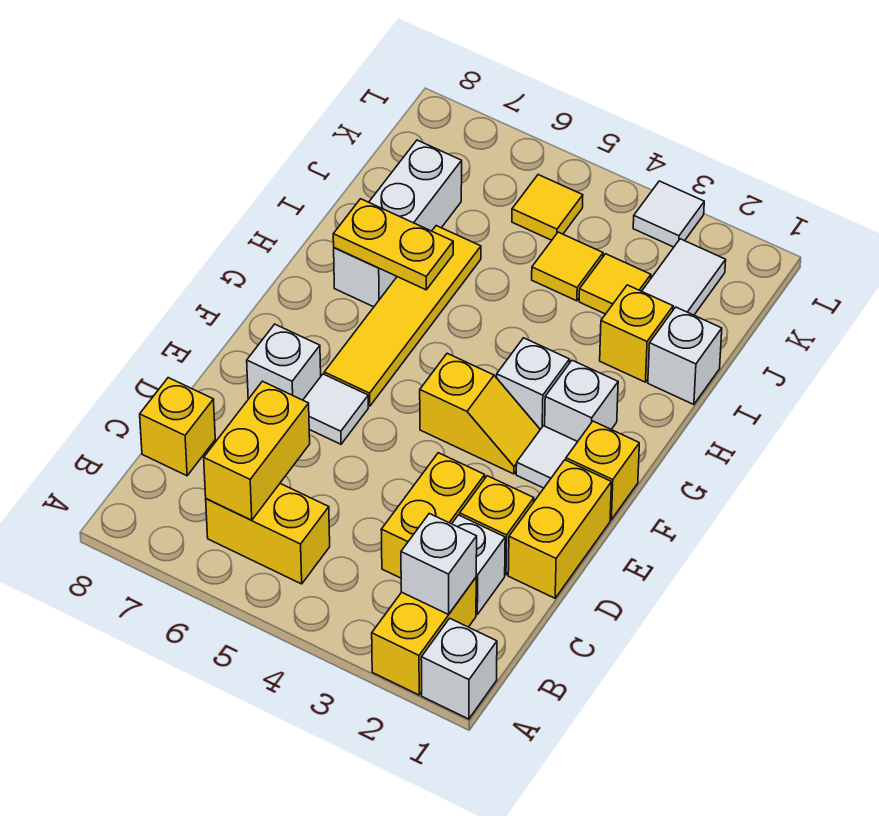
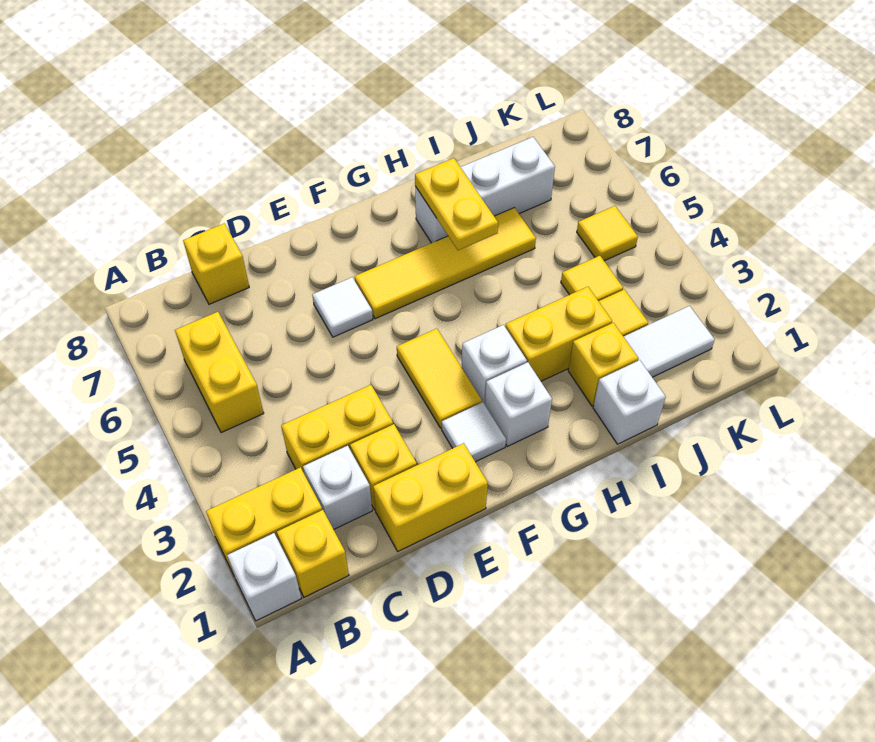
white 1x1 brick [401,514,477,614] -> none
yellow 1x2 brick [204,381,310,520] -> yellow 1x2 brick moved to [505,287,612,381]
white 1x1 brick [247,324,321,400] -> none
yellow 1x1 brick [566,421,639,520] -> yellow 1x1 brick moved to [277,510,349,597]
yellow 1x2 slope [420,353,540,474] -> yellow 1x2 tile [397,329,482,428]
white 1x1 tile [633,181,704,247] -> none

